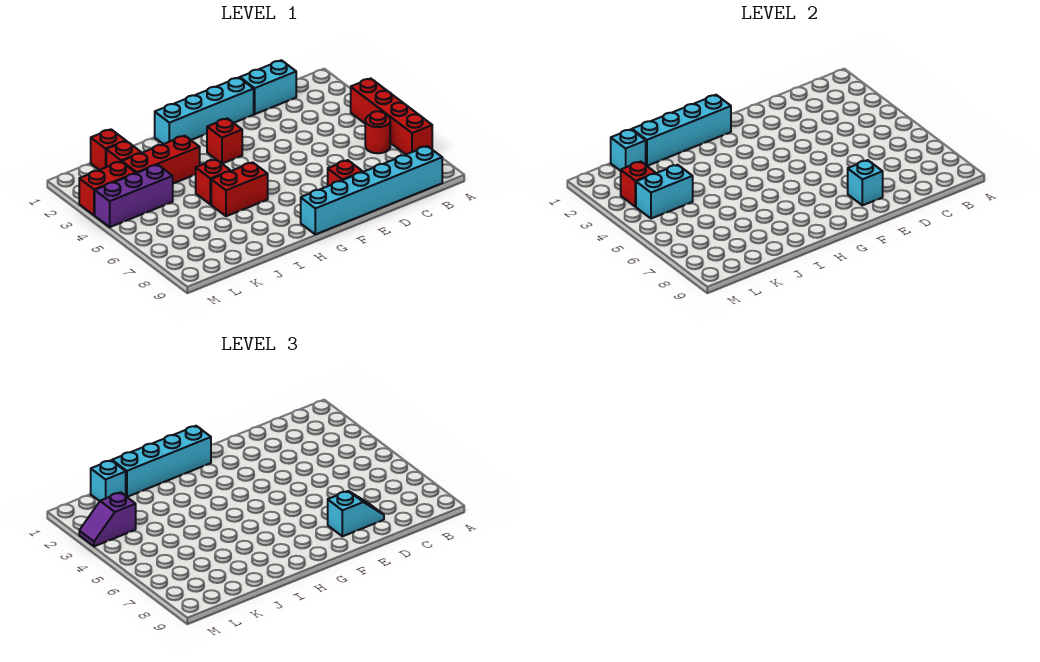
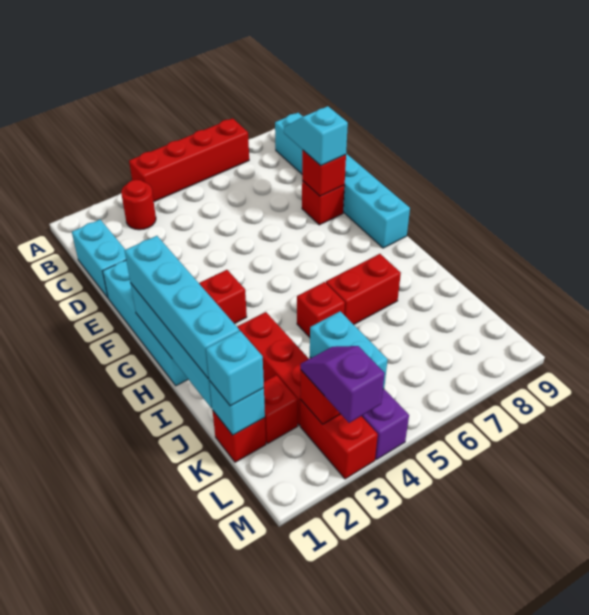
red 1x1 round brick [365,111,390,153] -> red 1x1 round brick moved to [121,180,156,230]
cyan 1x1 brick [848,160,883,205] -> red 1x1 brick [302,150,346,196]
red 1x2 brick [211,162,268,216] -> red 1x2 brick turned to [326,254,401,325]
purple 1x2 slope [79,493,136,546] -> purple 1x2 slope turned to [301,346,385,423]

